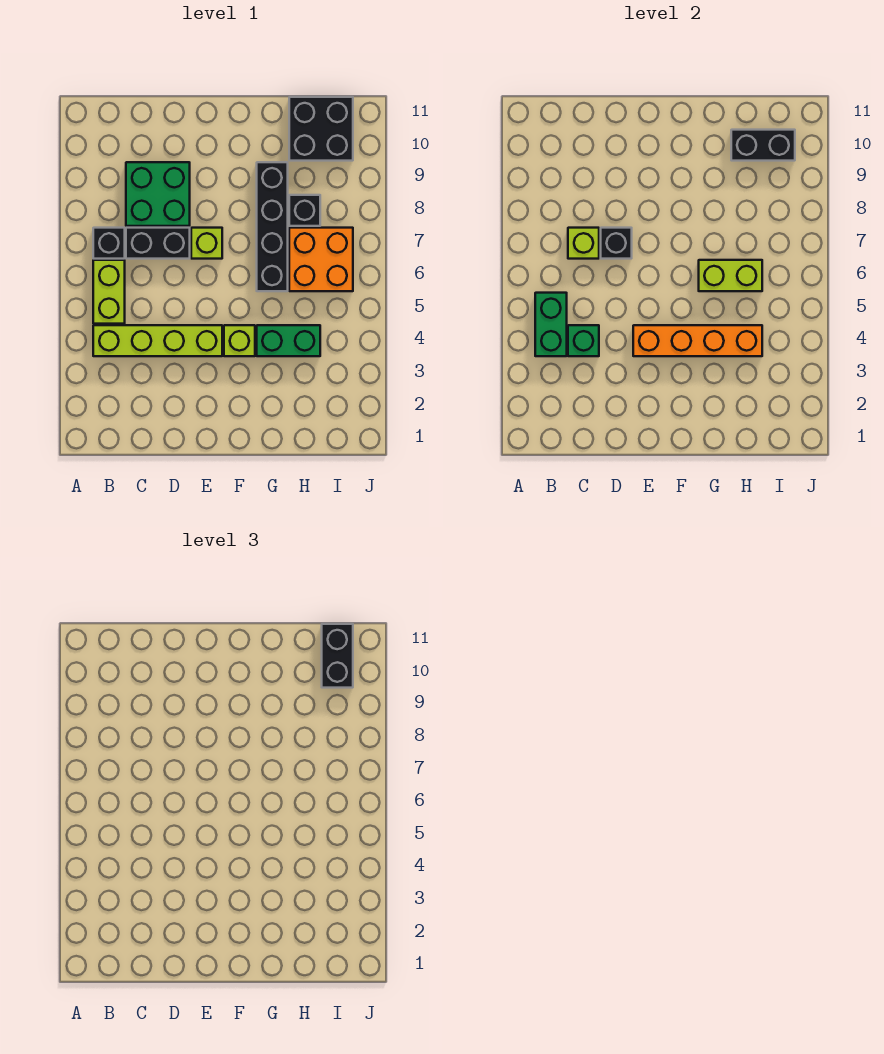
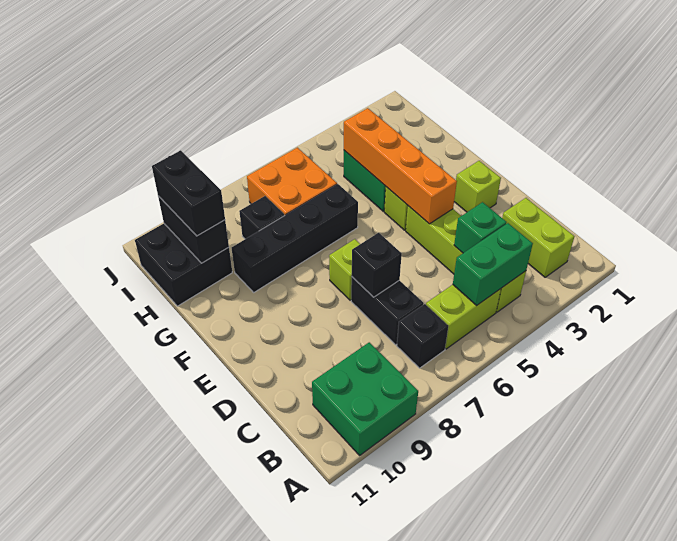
lime 1x1 brick [568,228,599,259] -> lime 1x1 brick moved to [454,161,501,212]
green 2x2 brick [126,162,190,226] -> green 2x2 brick moved to [312,342,418,455]
lime 1x2 brick [699,260,762,291] -> lime 1x2 brick moved to [502,198,574,277]
black 1x2 brick [322,624,353,688] -> black 1x2 brick turned to [152,150,225,236]

